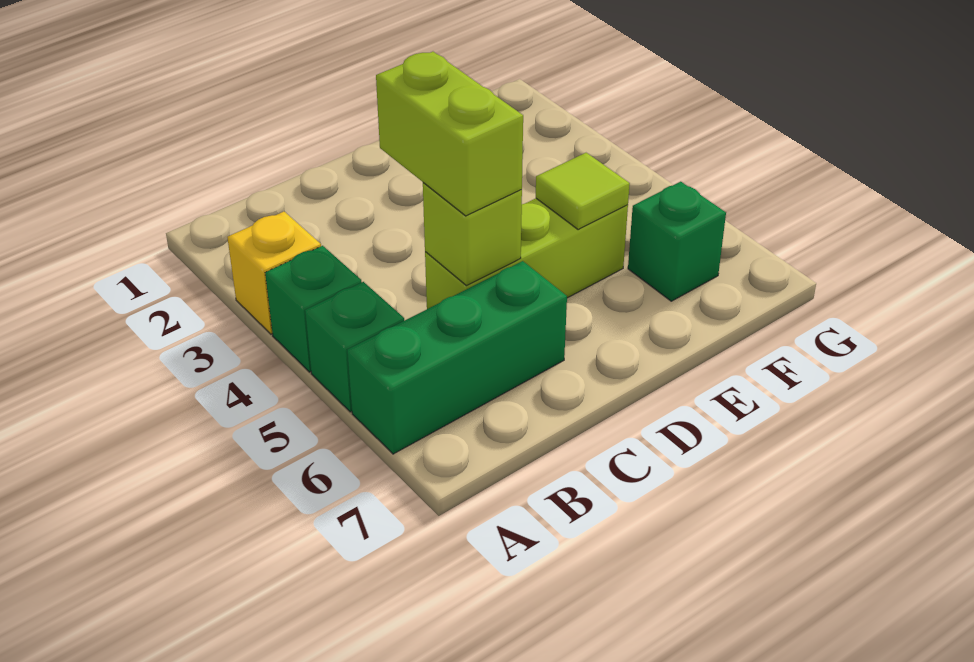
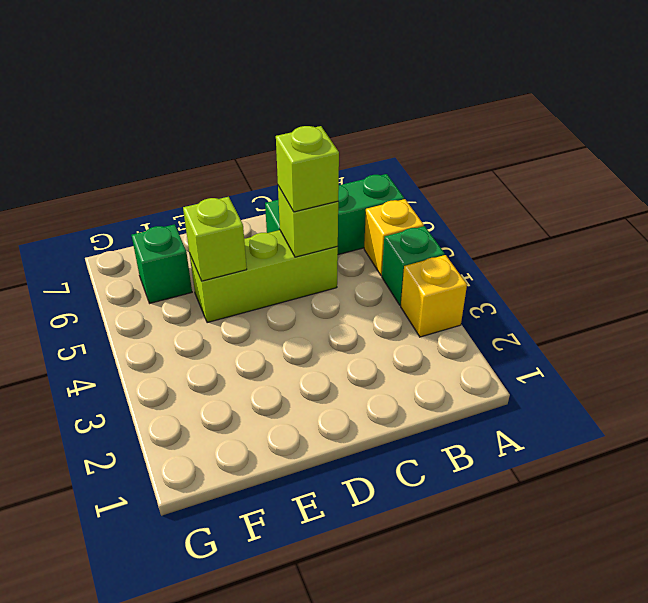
green 1x1 brick [305,282,404,412] -> yellow 1x1 brick [364,199,424,276]
lime 1x2 brick [376,52,523,216] -> lime 1x1 brick [276,126,339,212]
lime 1x1 tile [536,153,630,230] -> lime 1x1 brick [183,197,247,281]

